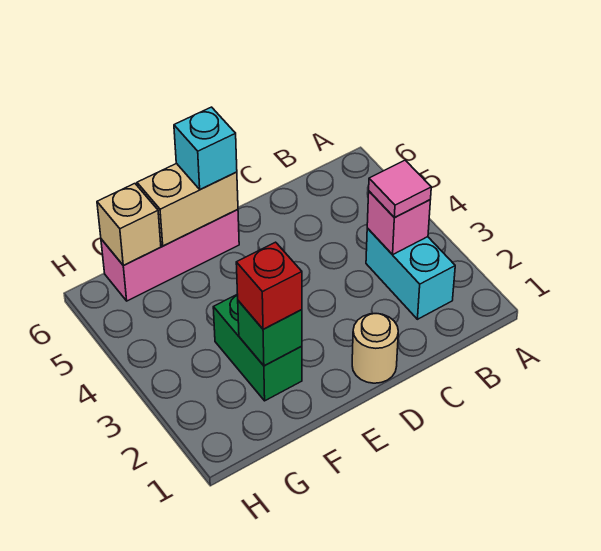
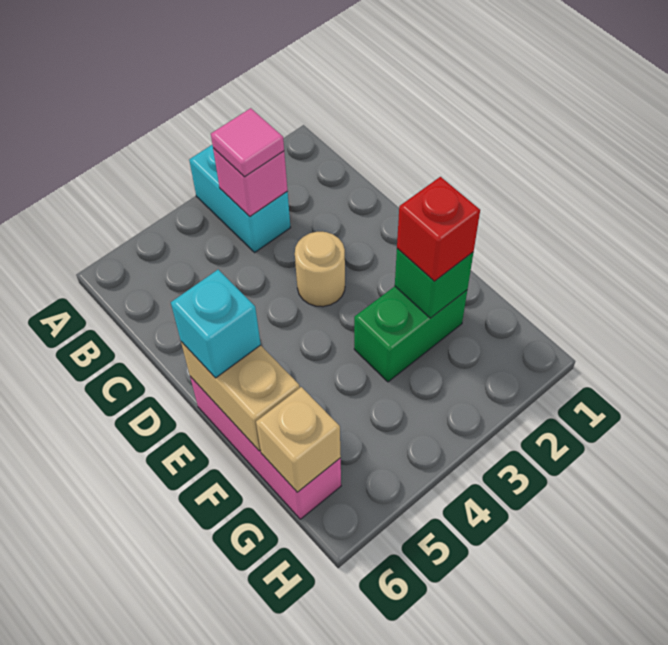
cyan 1x2 brick [366,228,455,319] -> cyan 1x2 brick turned to [189,145,291,252]
tan 1x1 round brick [352,314,398,383] -> tan 1x1 round brick moved to [295,232,345,307]

